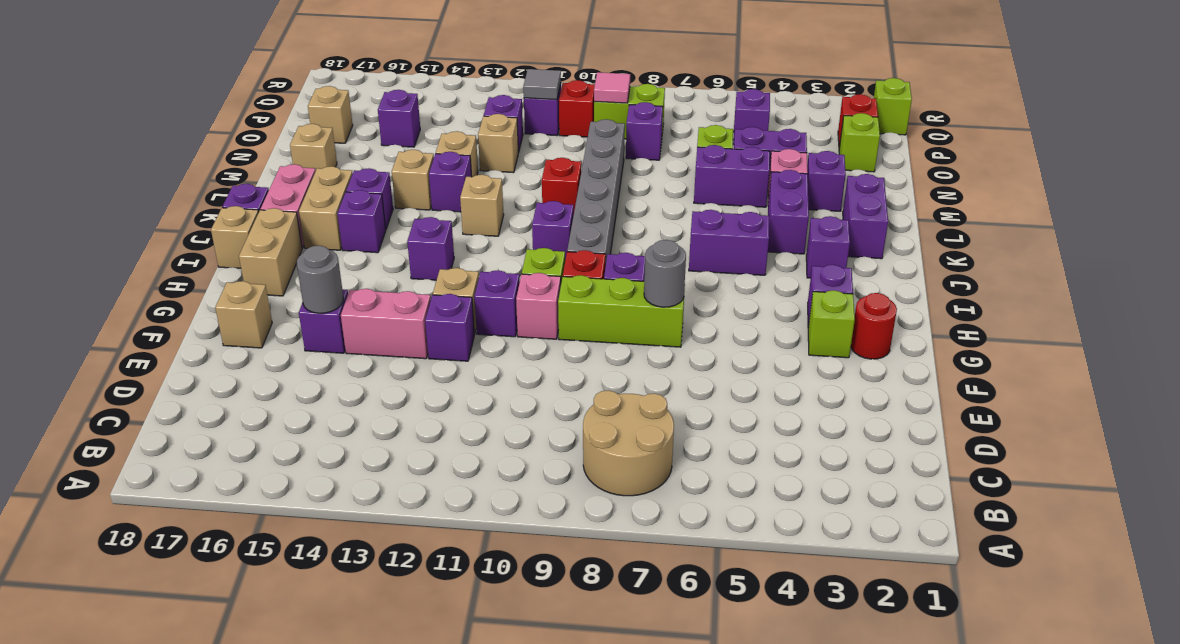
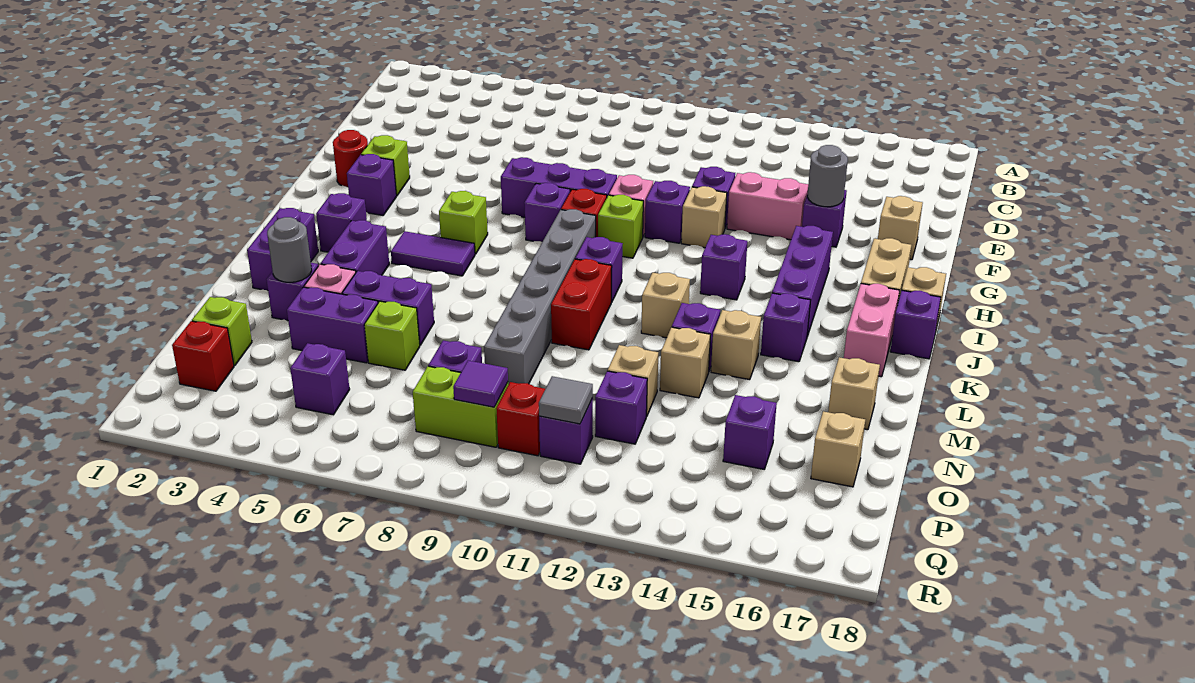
tan 2x2 round brick [583,390,674,496] -> none
lime 1x3 brick [558,275,685,347] -> purple 1x3 brick [501,157,617,217]
grey 1x1 round brick [644,240,686,307] -> grey 1x1 round brick moved to [267,217,312,282]
purple 1x2 brick [689,210,769,275] -> purple 1x2 tile [391,231,475,276]
purple 1x1 brick [337,190,386,253] -> purple 1x3 brick [772,226,833,336]
tan 1x2 brick [299,166,353,250] -> none
red 1x1 brick [542,158,581,210] -> red 1x2 brick [551,259,612,350]
pink 1x1 tile [594,72,630,103] -> purple 1x1 tile [453,361,508,407]
lime 1x1 brick [874,78,912,135] -> lime 1x1 brick moved to [439,191,488,254]

